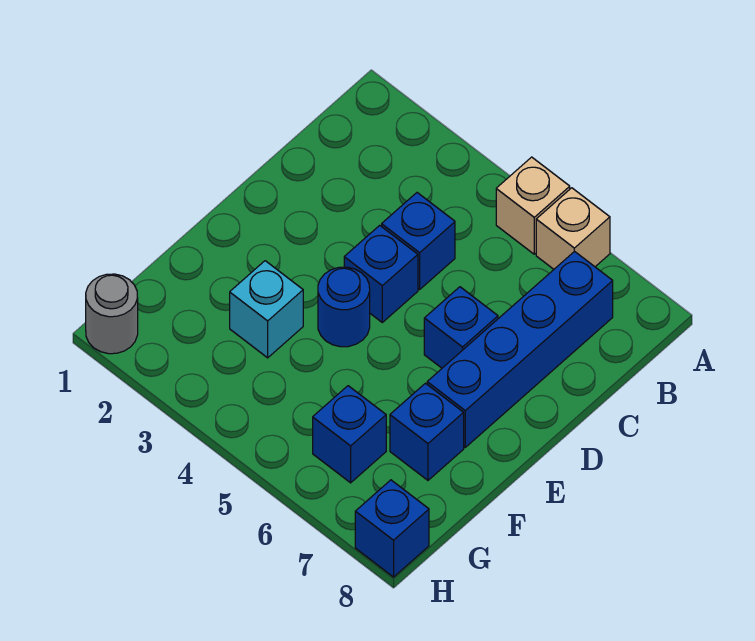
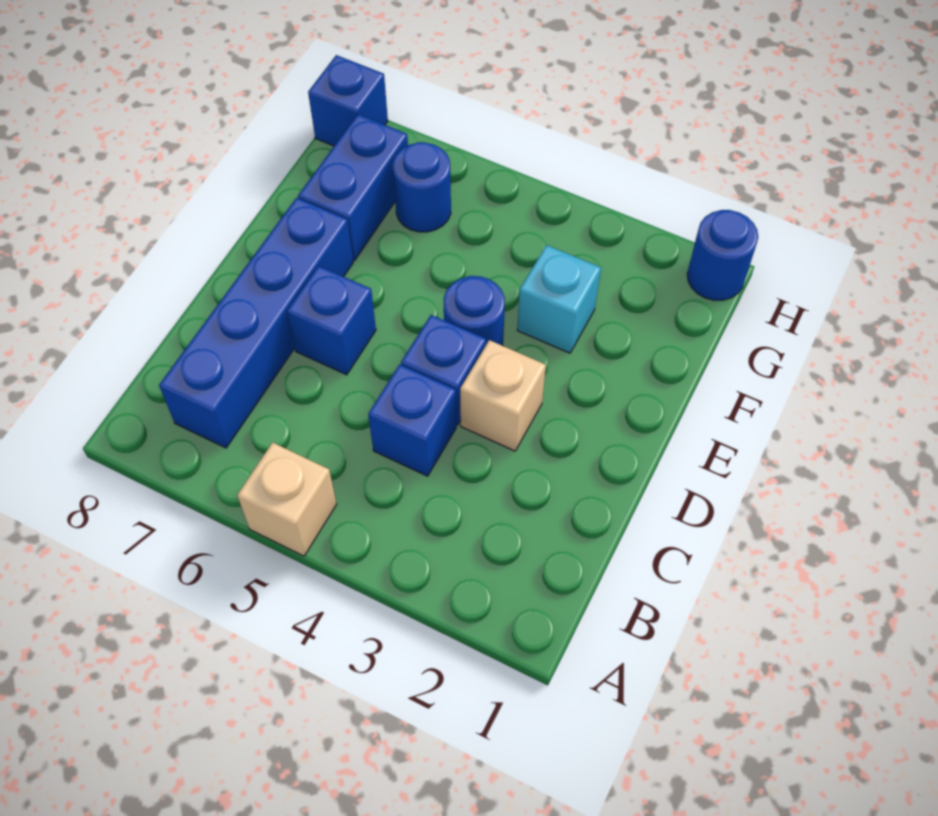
tan 1x1 brick [536,188,610,269] -> tan 1x1 brick moved to [460,340,546,451]
blue 1x1 brick [390,383,464,480] -> blue 1x2 brick [298,114,408,261]
blue 1x1 brick [313,386,386,483] -> blue 1x1 round brick [393,142,451,232]
grey 1x1 round brick [86,274,138,354] -> blue 1x1 round brick [687,210,758,300]

